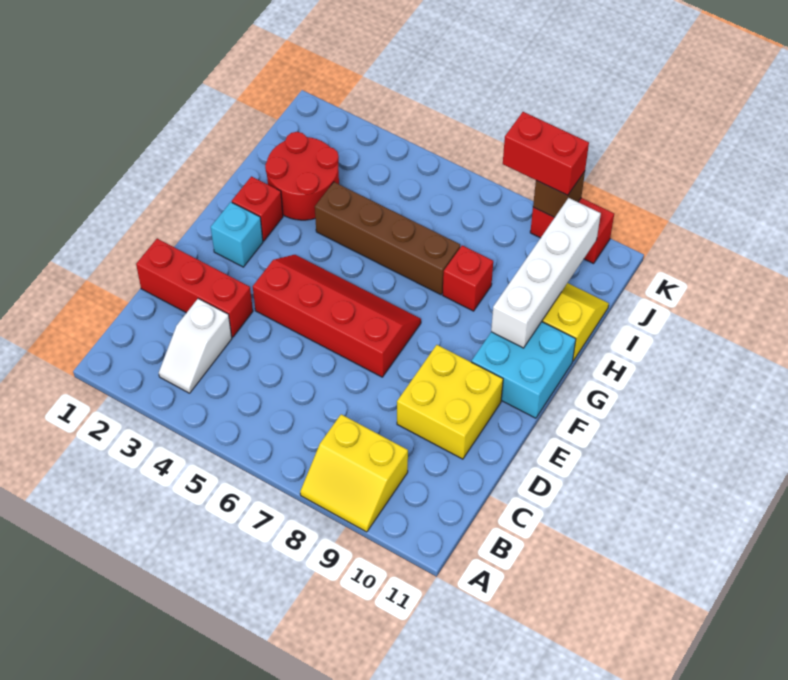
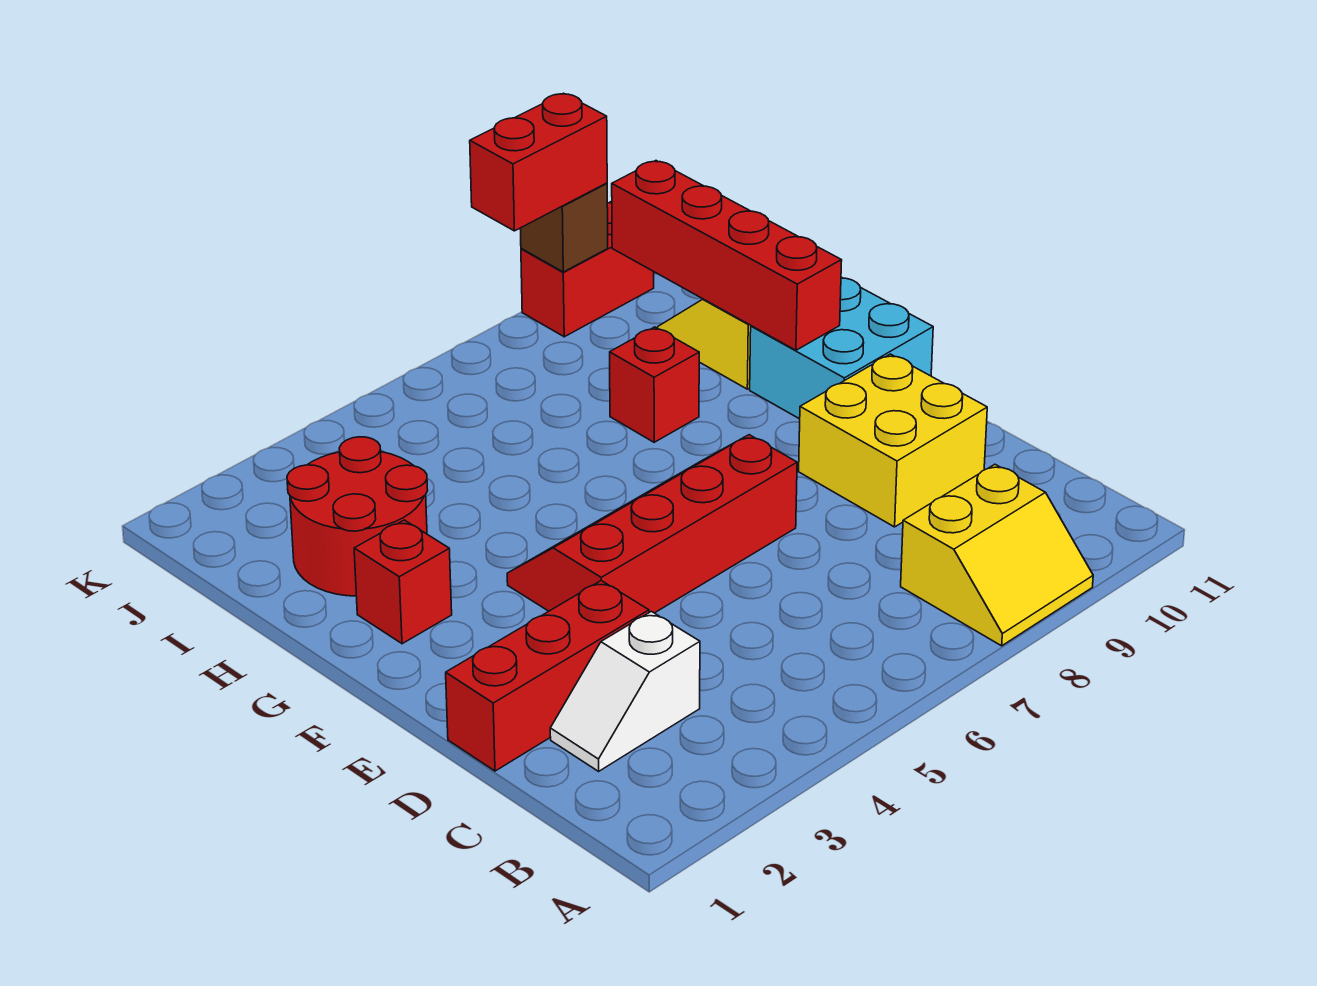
white 1x2 slope [159,299,232,393] -> white 1x2 slope turned to [550,612,700,771]
cyan 1x1 brick [211,202,263,267] -> none
white 1x4 brick [491,198,601,348] -> red 1x4 brick [612,161,842,350]
brown 1x4 brick [315,182,460,295] -> none

